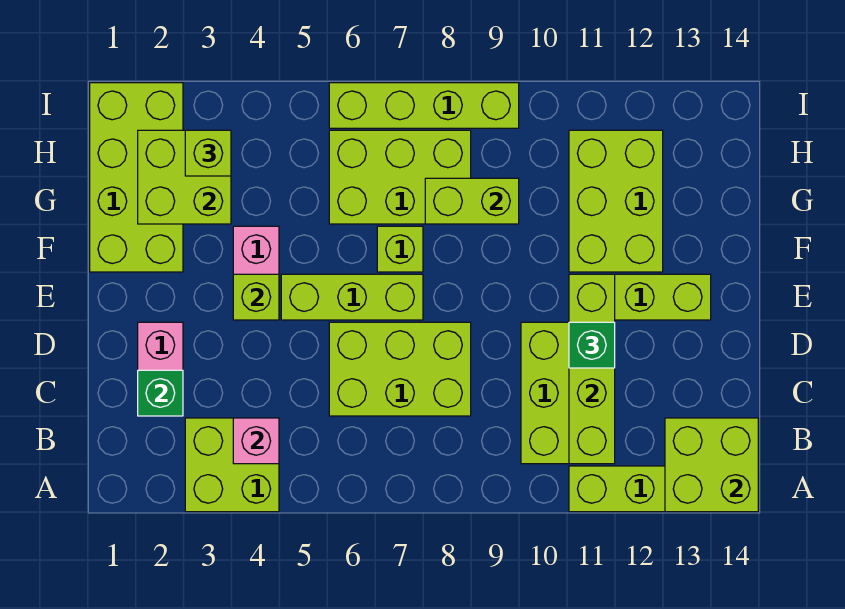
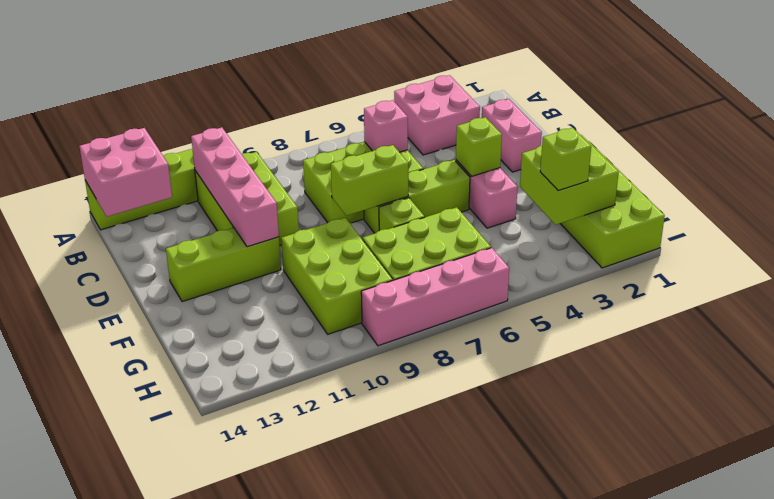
lime 2x2 brick [185,418,279,512] -> pink 2x2 brick [394,75,480,155]
lime 2x2 brick [665,418,758,512] -> pink 2x2 brick [79,128,172,217]
pink 1x1 brick [233,418,279,464] -> pink 1x1 brick moved to [364,100,408,152]
lime 1x4 brick [569,274,615,464] -> pink 1x4 brick [191,127,279,247]
green 1x1 brick [138,370,183,416] -> none
green 1x1 brick [569,322,615,368] -> none
lime 2x3 brick [569,130,663,272] -> lime 2x3 brick moved to [281,218,393,334]
lime 1x2 brick [425,178,519,224] -> lime 1x2 brick moved to [331,145,408,216]
lime 1x4 brick [329,83,519,128] -> pink 1x4 brick [361,248,509,346]

